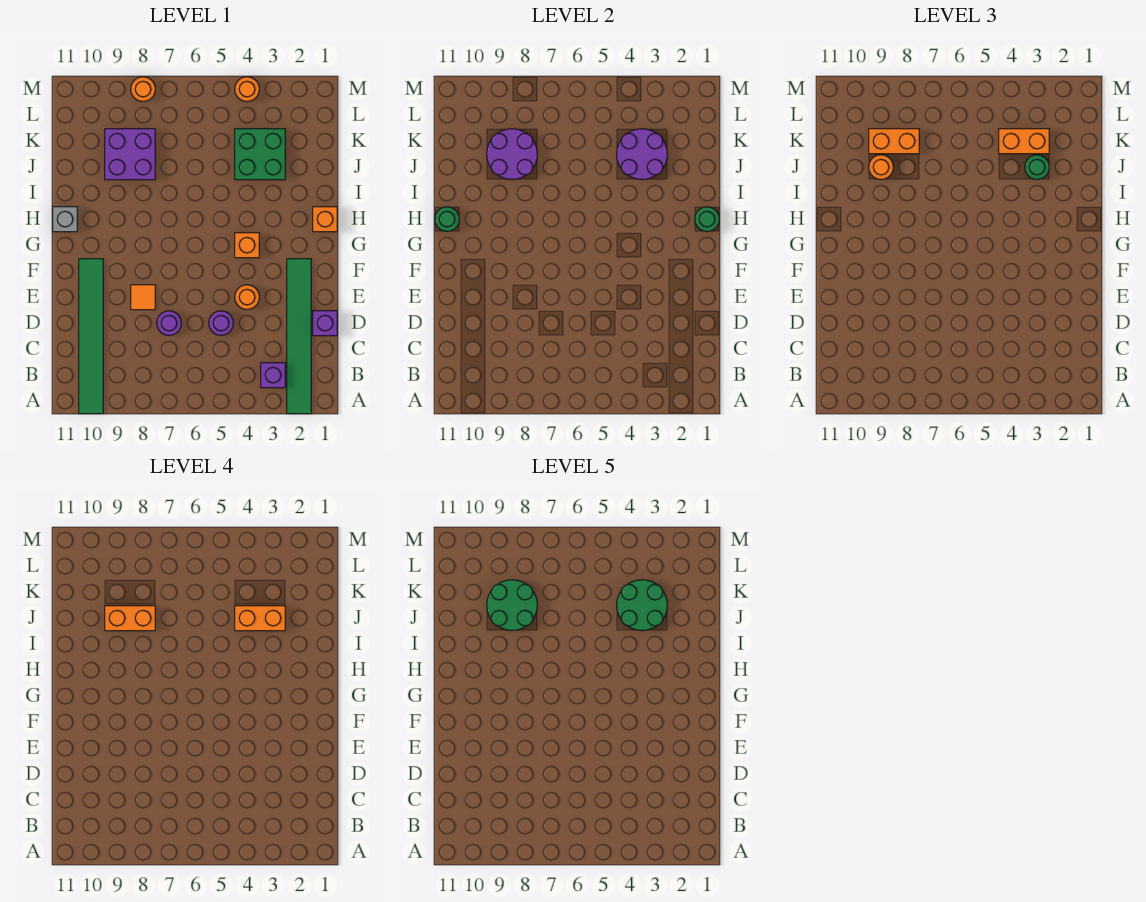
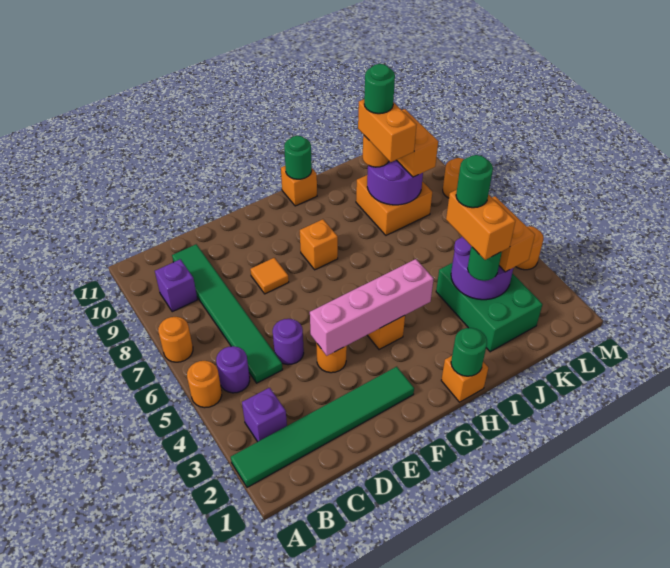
none -> orange 1x1 round brick [187,361,222,408]
none -> orange 1x1 round brick [158,317,193,362]
green 1x6 tile [79,259,103,414] -> green 1x6 tile turned to [172,244,283,383]
purple 1x1 brick [313,311,337,336] -> purple 1x1 brick moved to [155,259,198,312]
purple 1x1 round brick [157,311,181,335] -> purple 1x1 round brick moved to [216,346,250,393]
none -> pink 1x4 brick [310,259,433,356]
none -> orange 1x1 brick [300,219,338,270]
grey 1x1 brick [53,207,77,232] -> orange 1x1 brick [281,166,317,206]
green 2x2 brick [235,129,285,180] -> green 2x3 brick [436,263,542,352]
green 2x2 round brick [617,580,667,631] -> green 1x1 round brick [456,155,493,208]
purple 2x2 brick [105,129,155,180] -> orange 2x2 brick [356,175,432,235]
green 2x2 round brick [487,580,537,631] -> green 1x1 round brick [364,64,395,114]

